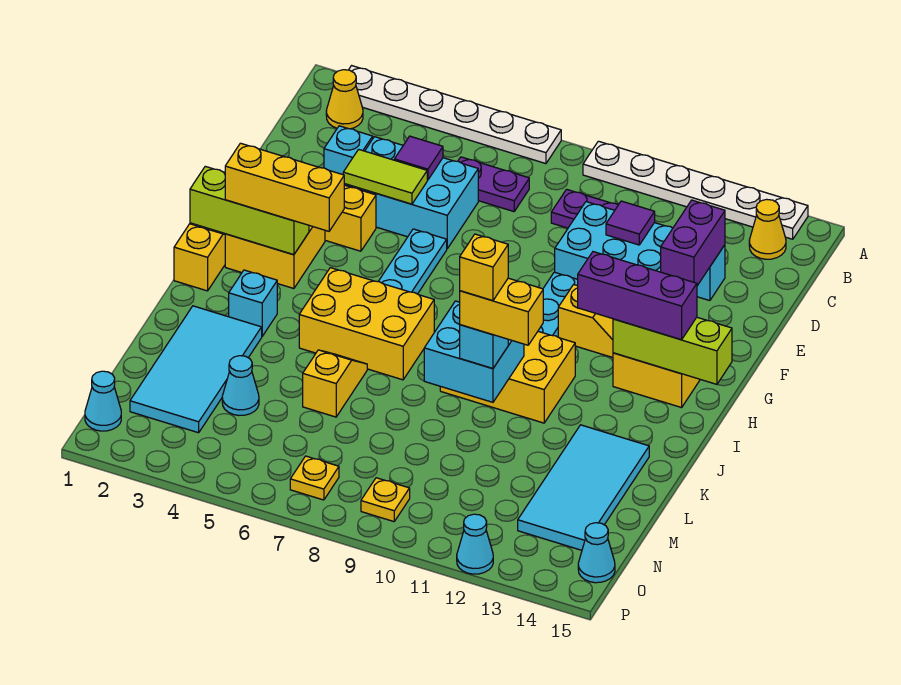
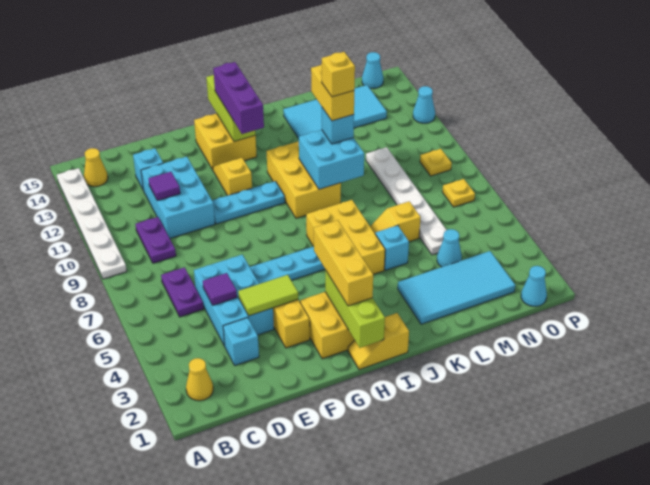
white 1x6 plate [349,66,561,164] -> white 1x6 plate moved to [366,147,446,255]
purple 1x2 brick [661,200,725,286] -> none
lime 1x2 tile [343,149,427,204] -> lime 1x2 tile turned to [238,275,298,316]
cyan 1x1 brick [229,270,277,336] -> cyan 1x1 brick moved to [375,225,409,270]

